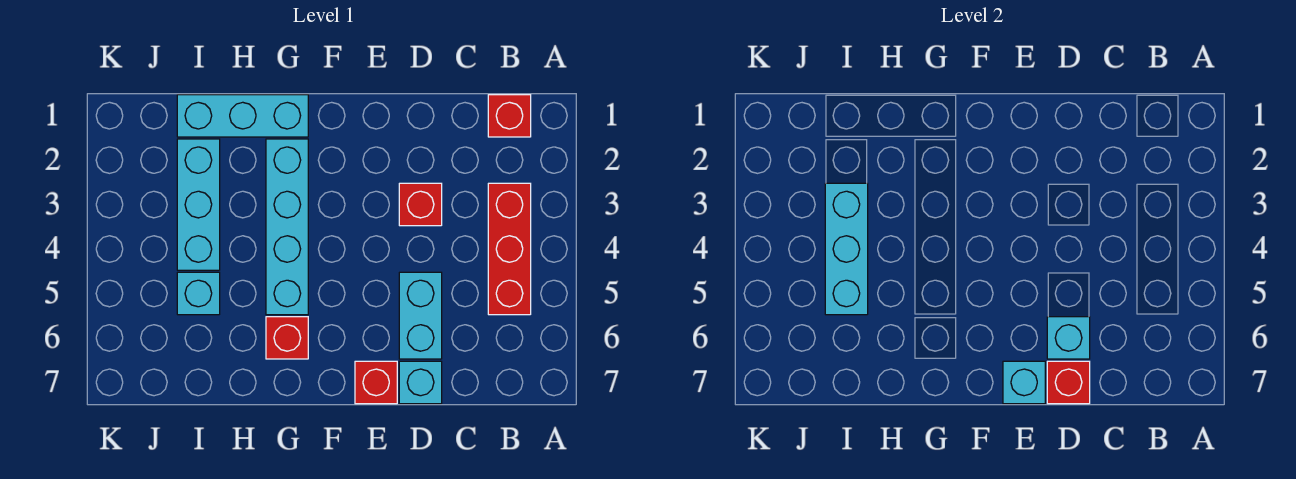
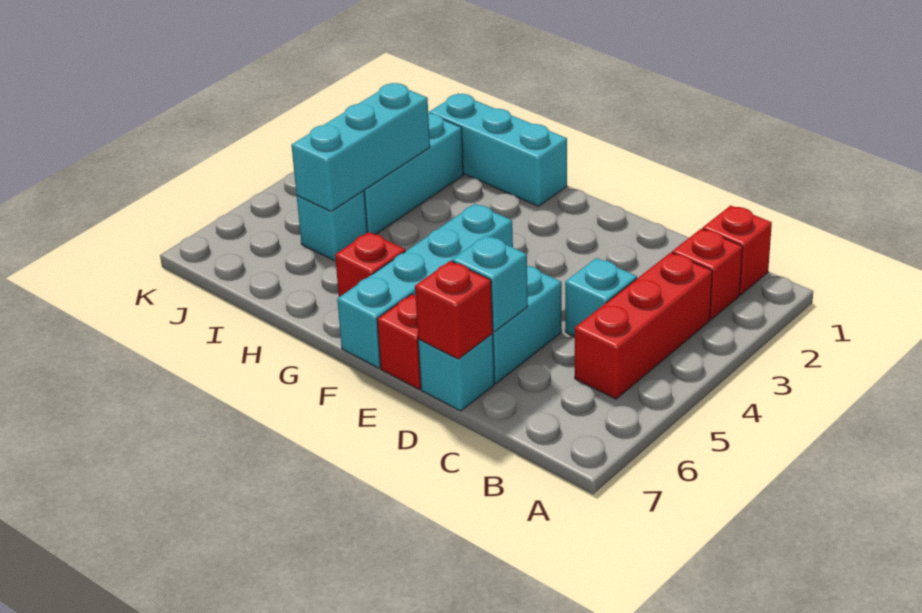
red 1x1 brick [399,183,442,226] -> red 1x1 brick moved to [672,229,743,320]
cyan 1x1 brick [1003,361,1045,404] -> cyan 1x1 brick moved to [565,258,637,336]
cyan 1x4 brick [266,139,308,315] -> cyan 1x4 brick moved to [337,204,513,368]

